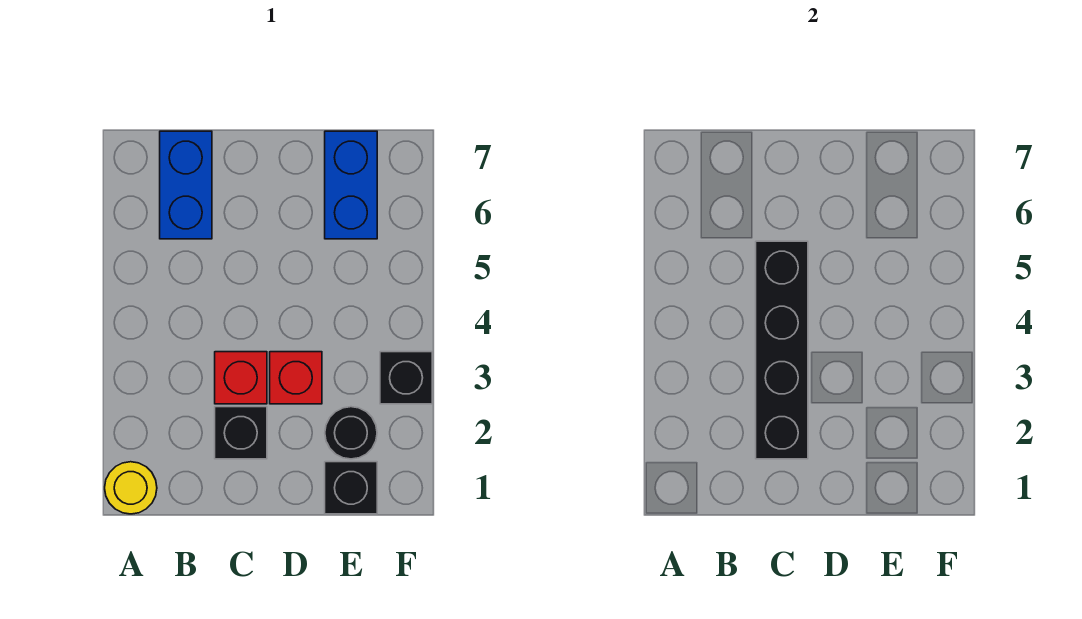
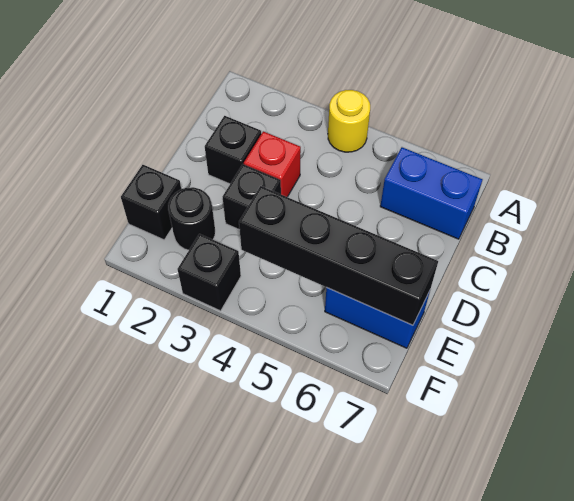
yellow 1x1 round brick [105,462,157,514] -> yellow 1x1 round brick moved to [328,90,370,152]
black 1x4 brick [756,241,808,459] -> black 1x4 brick moved to [239,186,438,325]
red 1x1 brick [270,352,322,404] -> black 1x1 brick [223,164,281,230]

